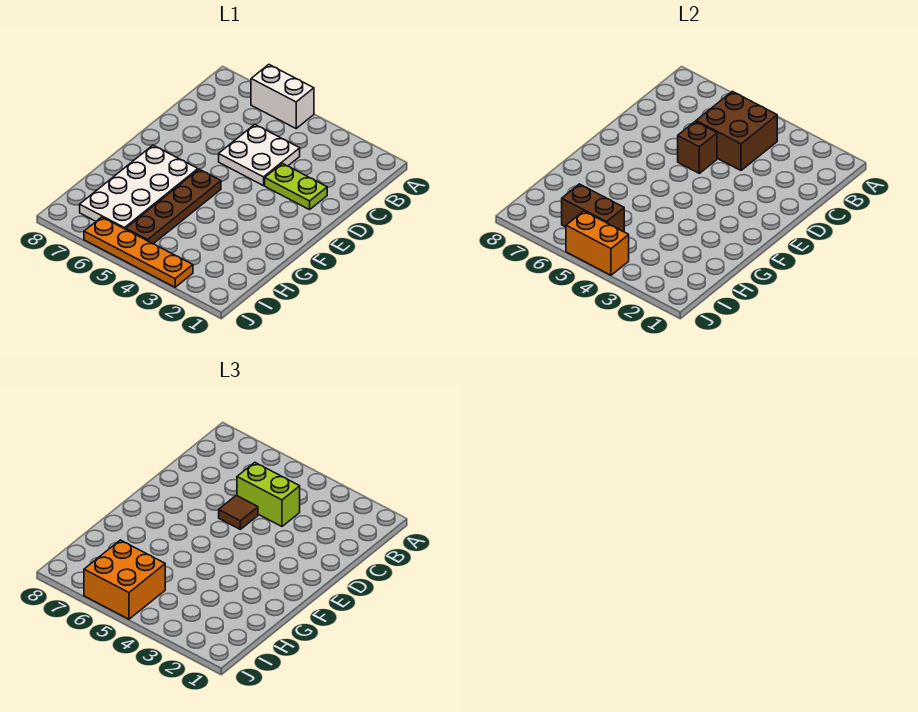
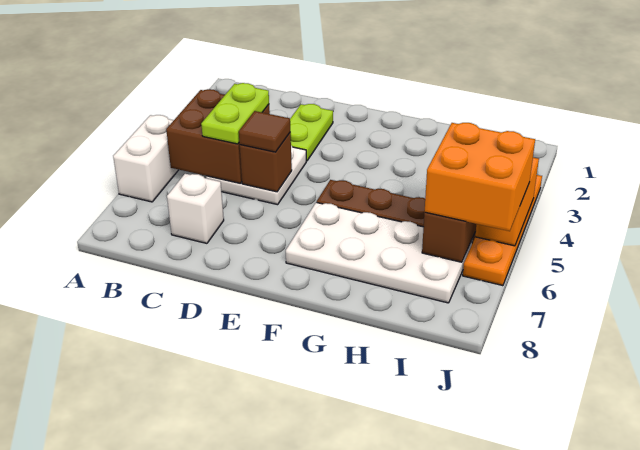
lime 1x2 brick [237,462,300,526] -> lime 1x2 plate [201,83,269,144]
none -> white 1x1 brick [167,174,224,243]

